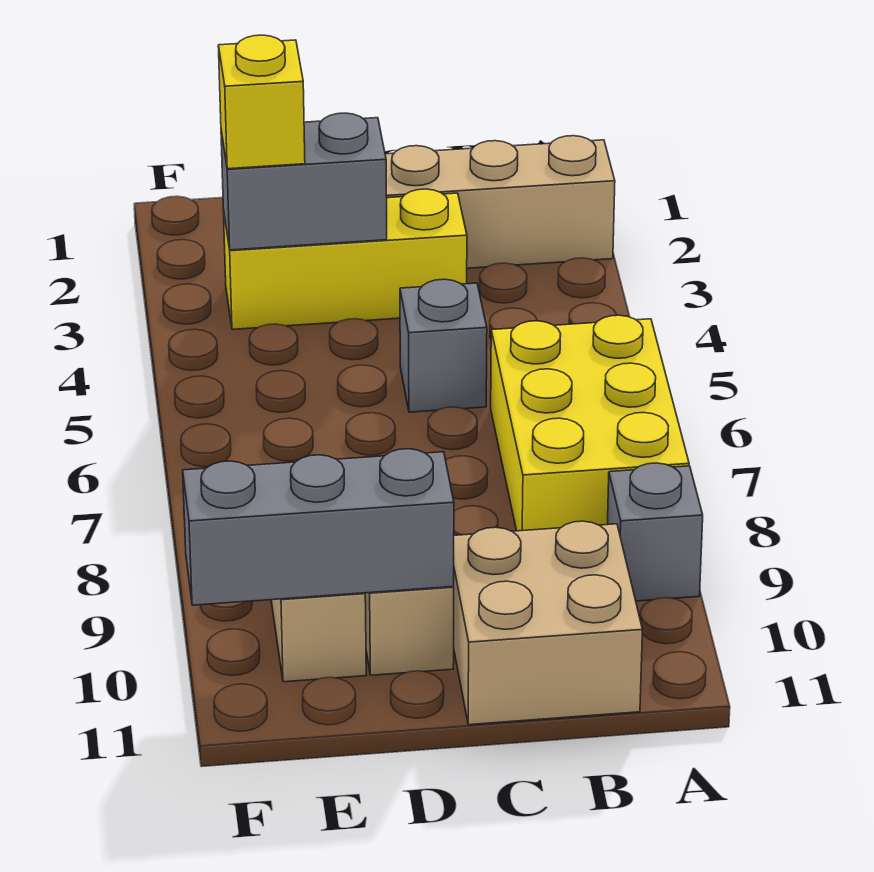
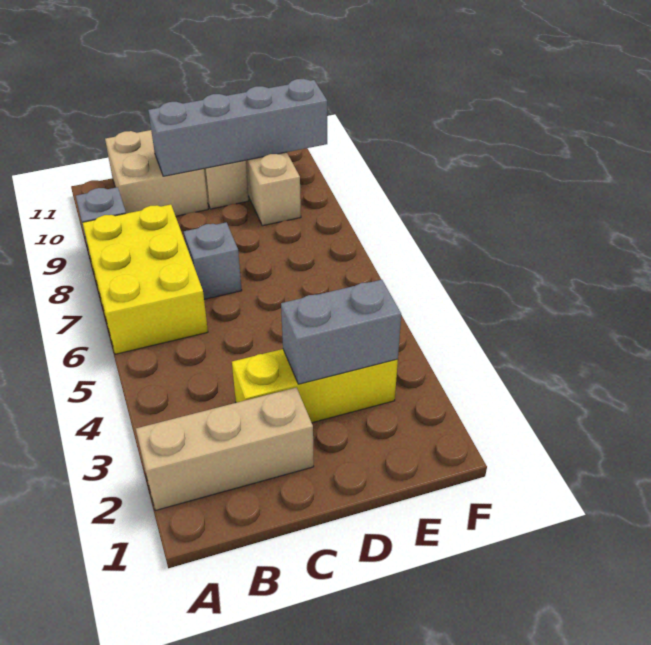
grey 1x1 brick [400,279,487,412] -> grey 1x1 brick moved to [184,222,242,299]
grey 1x3 brick [183,449,454,605] -> grey 1x4 brick [148,79,327,176]
yellow 1x1 brick [218,35,305,169] -> none

